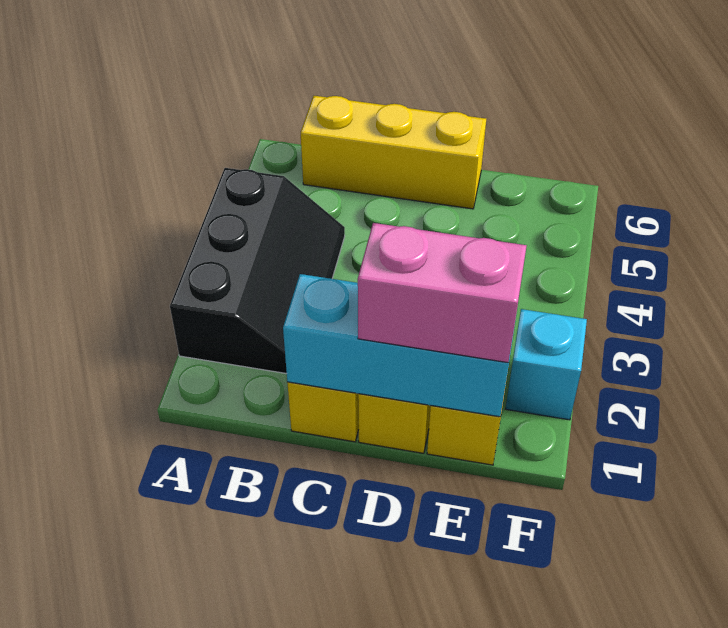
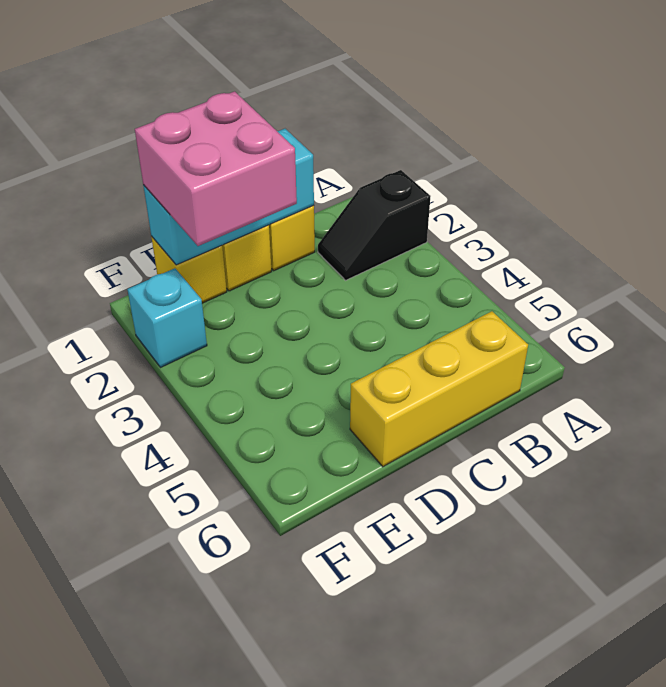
black 2x3 slope [170,168,345,374] -> black 1x2 slope [318,170,431,280]
pink 1x2 brick [358,223,527,363] -> pink 2x2 brick [135,91,297,246]

